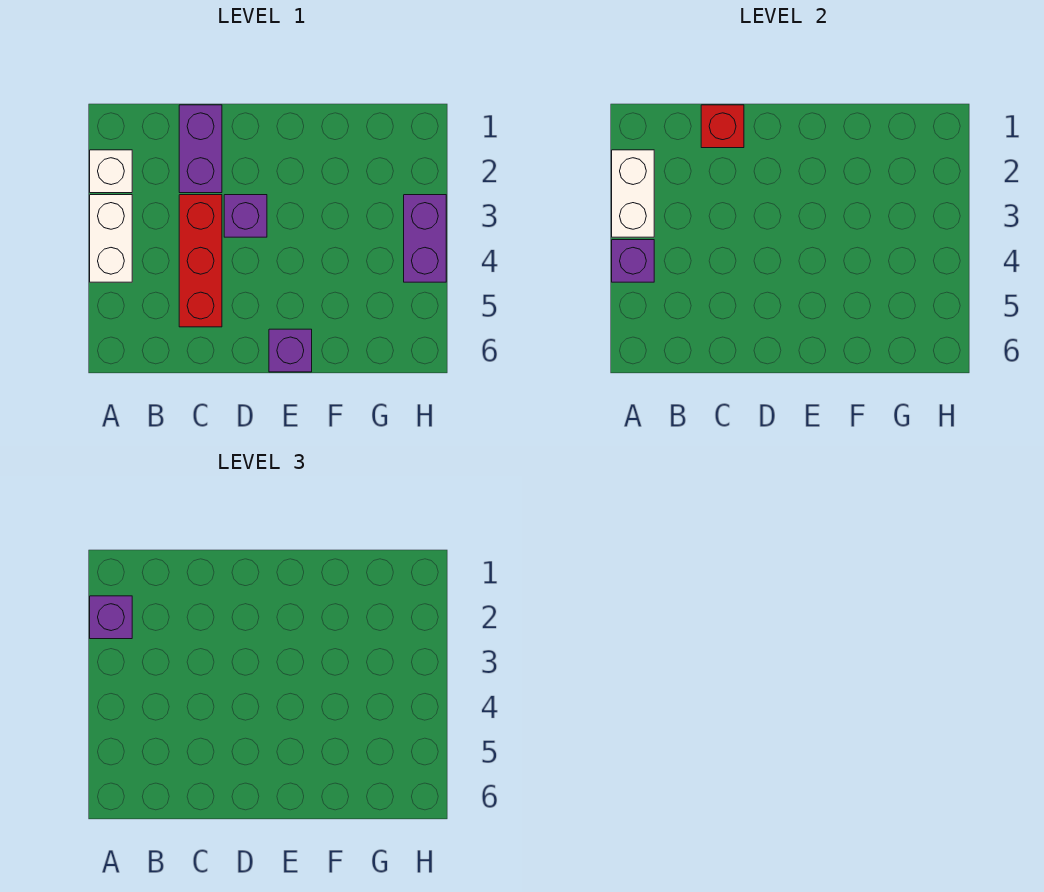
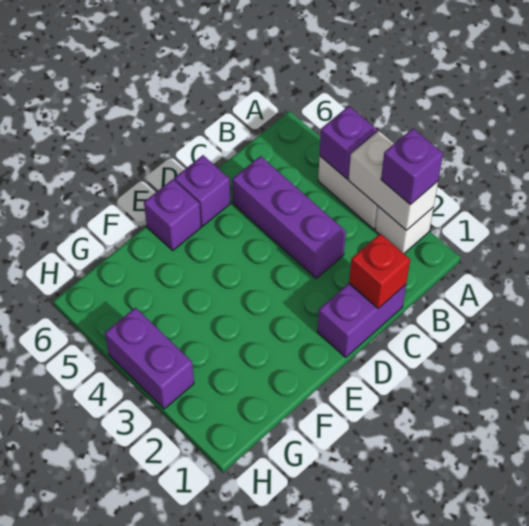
purple 1x2 brick [179,105,222,193] -> purple 1x2 brick turned to [317,283,406,357]
red 1x3 brick [179,195,222,327] -> purple 1x3 brick [232,156,346,278]
purple 1x1 brick [224,195,267,237] -> purple 1x1 brick moved to [174,155,230,226]

